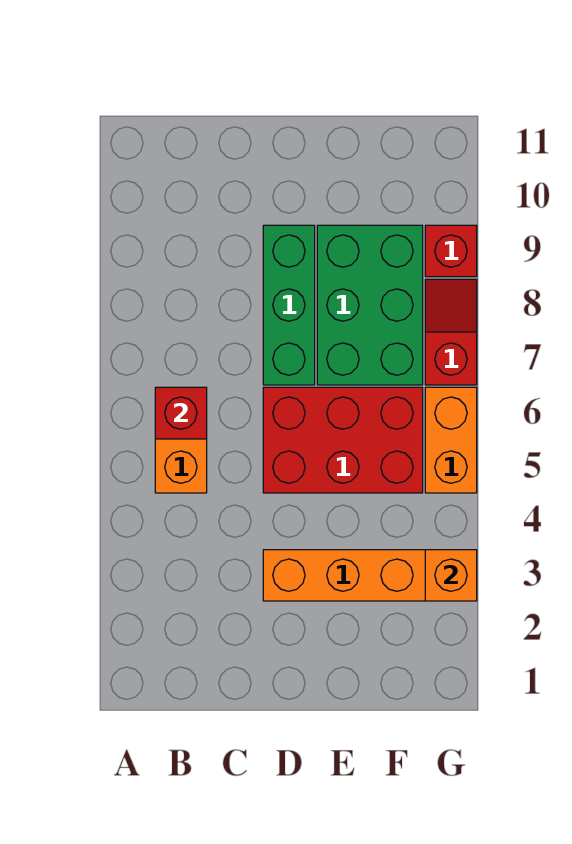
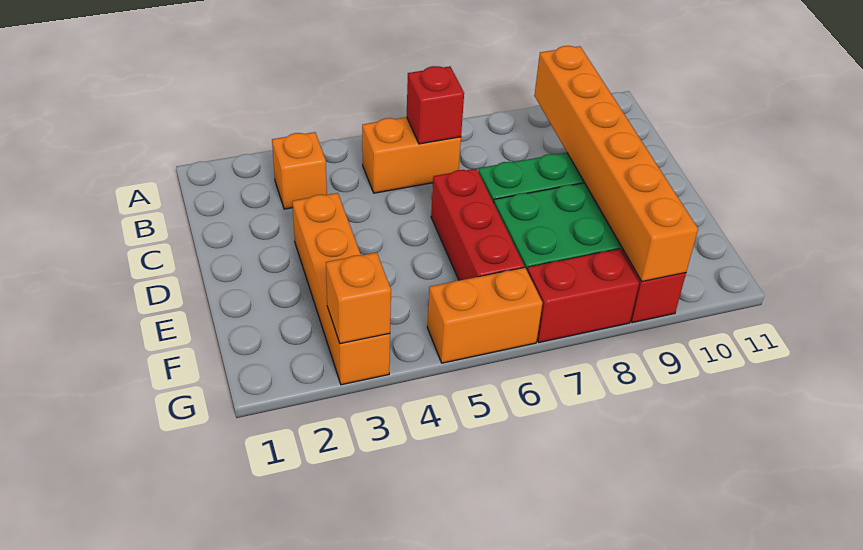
none -> orange 1x1 brick [272,132,327,209]
none -> orange 1x6 brick [534,46,698,281]
red 2x3 brick [263,387,423,493] -> red 1x3 brick [431,169,524,280]
red 1x2 slope [425,279,477,385] -> red 1x2 brick [527,249,639,342]

